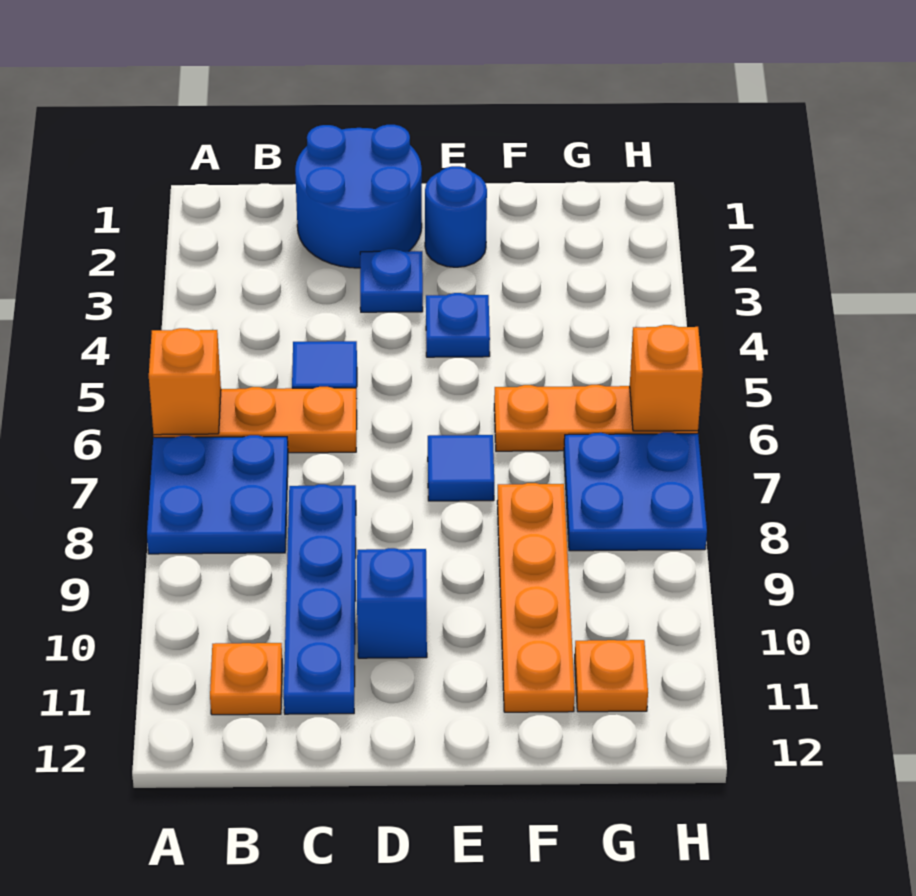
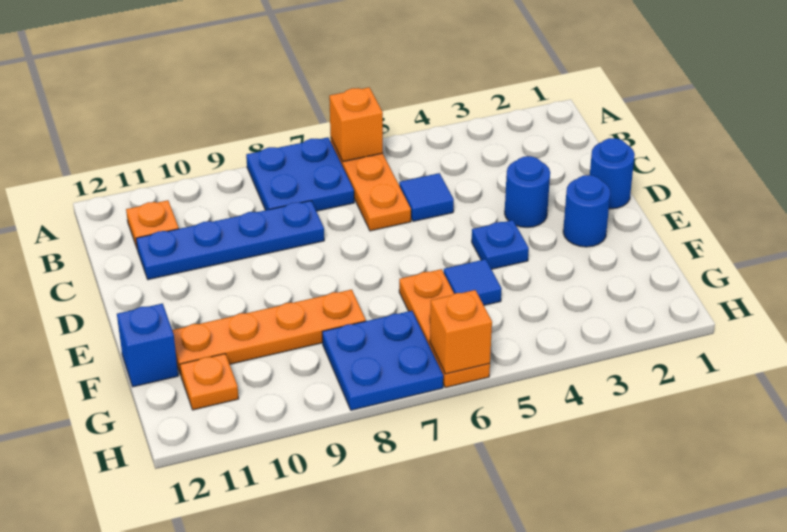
blue 2x2 round brick [295,125,422,268] -> blue 1x1 round brick [590,138,635,209]
blue 1x1 plate [360,249,423,312] -> blue 1x1 round brick [505,156,550,227]
blue 1x1 brick [357,548,427,658] -> blue 1x1 brick moved to [117,303,178,387]
blue 1x1 tile [428,435,494,501] -> blue 1x1 tile moved to [444,259,502,305]

